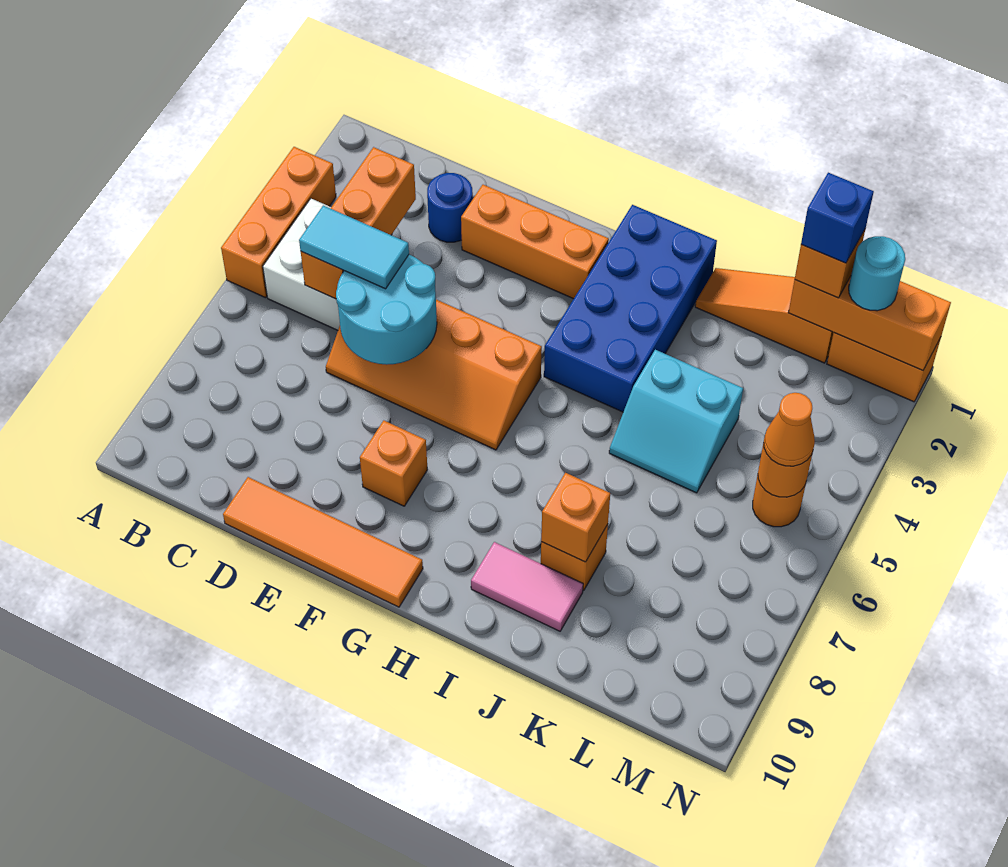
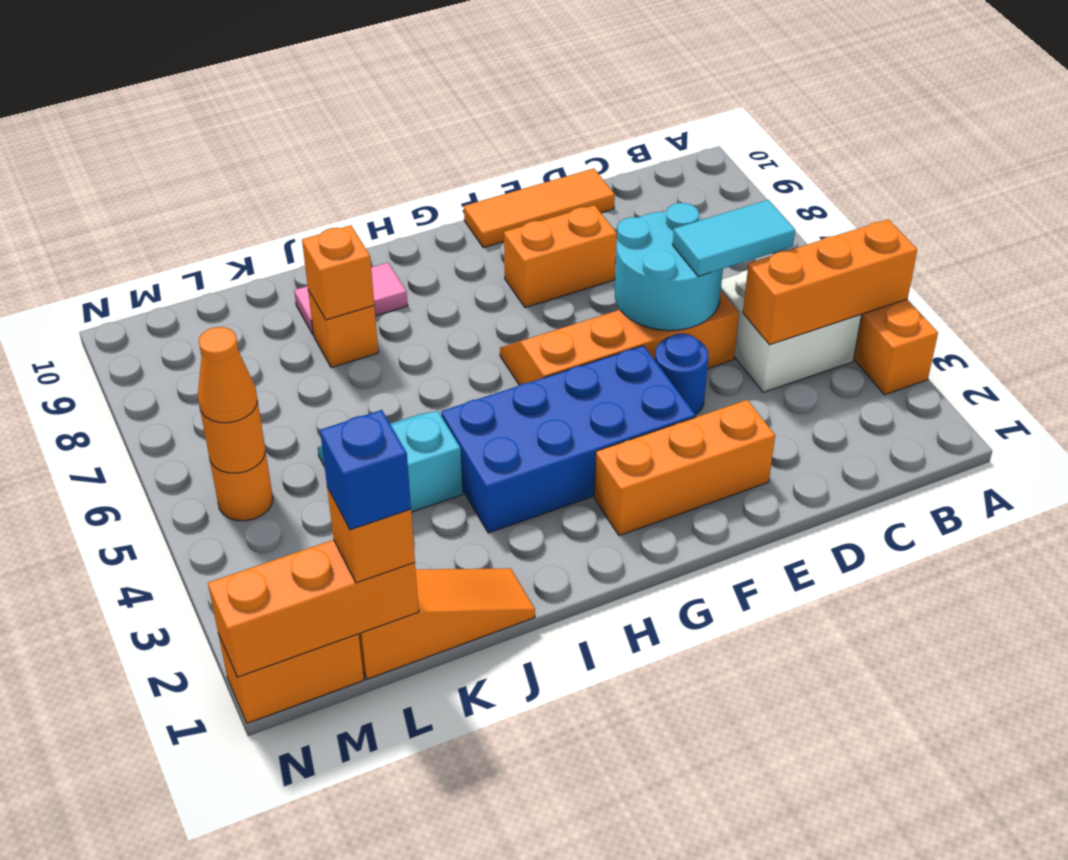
orange 1x3 brick [301,147,416,299] -> orange 1x3 brick turned to [743,219,917,345]
blue 1x1 round brick [427,173,473,242] -> blue 1x1 round brick moved to [655,333,708,415]
orange 1x4 tile [223,477,423,607] -> orange 1x3 tile [464,169,615,248]
orange 1x1 brick [360,421,428,506] -> orange 1x2 brick [504,205,617,308]
blue 2x4 brick [544,205,717,412] -> blue 2x4 brick turned to [441,346,696,533]
cyan 1x1 round brick [849,236,905,311] -> none

